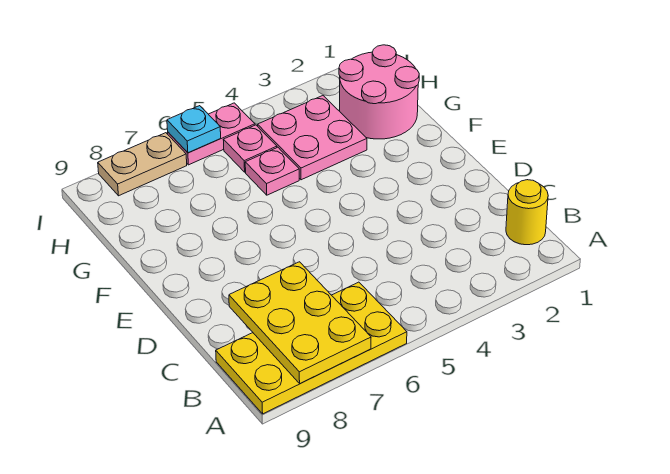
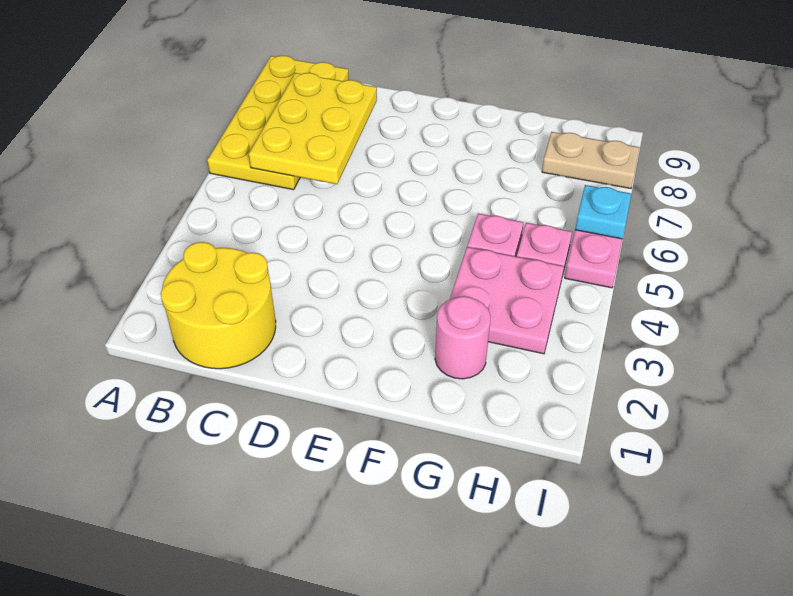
yellow 2x3 plate [229,262,371,384] -> yellow 2x3 plate turned to [249,73,377,184]
yellow 1x1 round brick [506,180,548,245] -> yellow 2x2 round brick [161,242,276,369]
pink 2x2 round brick [339,45,419,139] -> pink 1x1 round brick [435,296,491,379]
tan 1x2 plate [98,133,187,196] -> tan 1x2 plate turned to [542,132,640,189]

